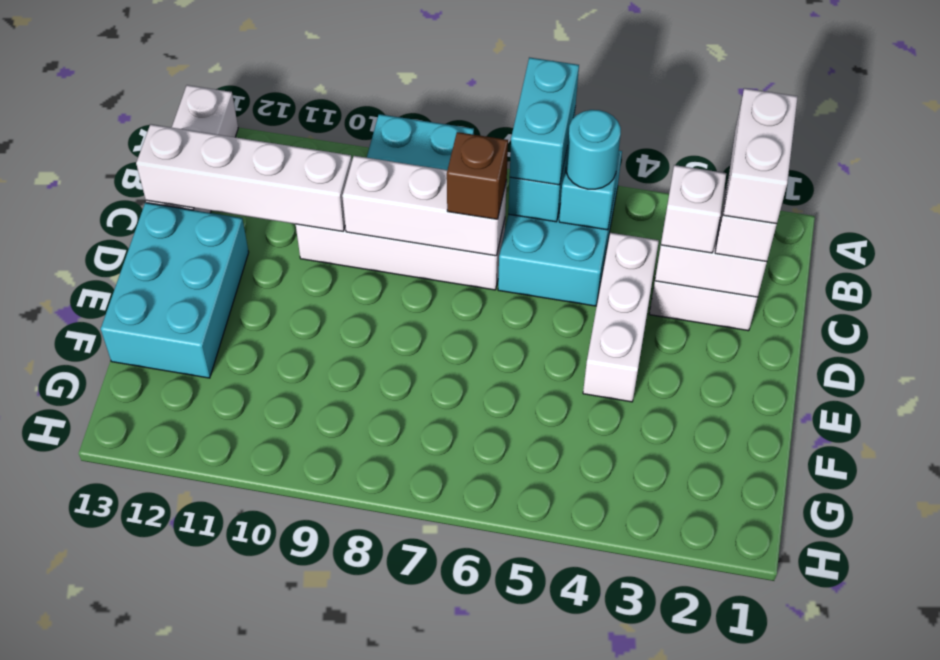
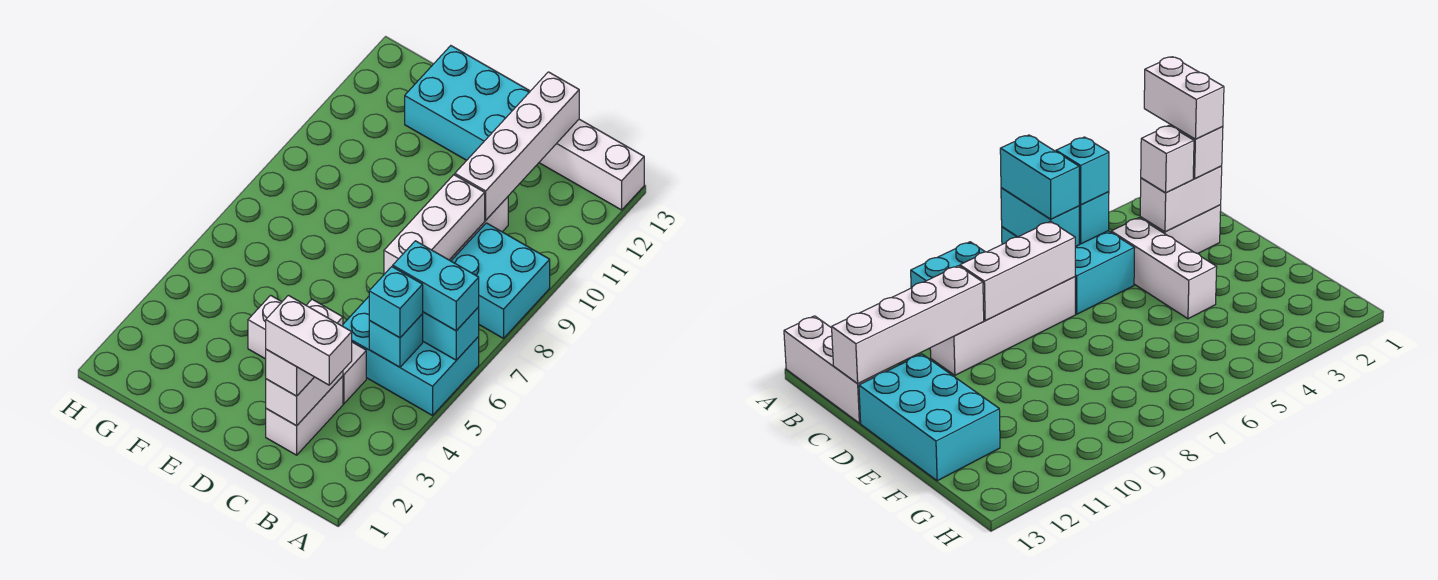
cyan 1x1 round brick [566,110,621,189] -> cyan 1x1 brick [369,267,423,338]
brown 1x1 brick [447,132,508,219] -> none

